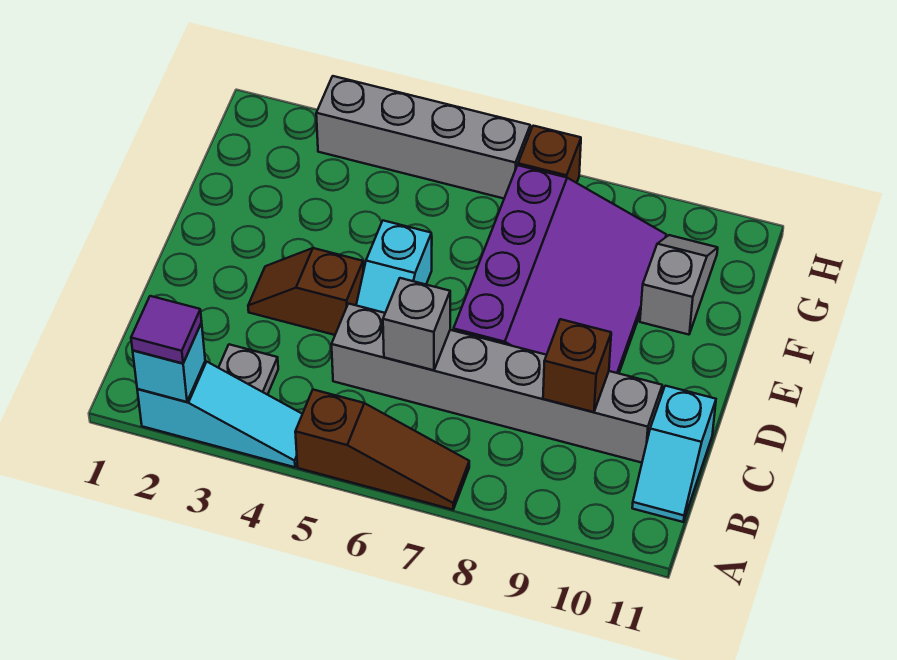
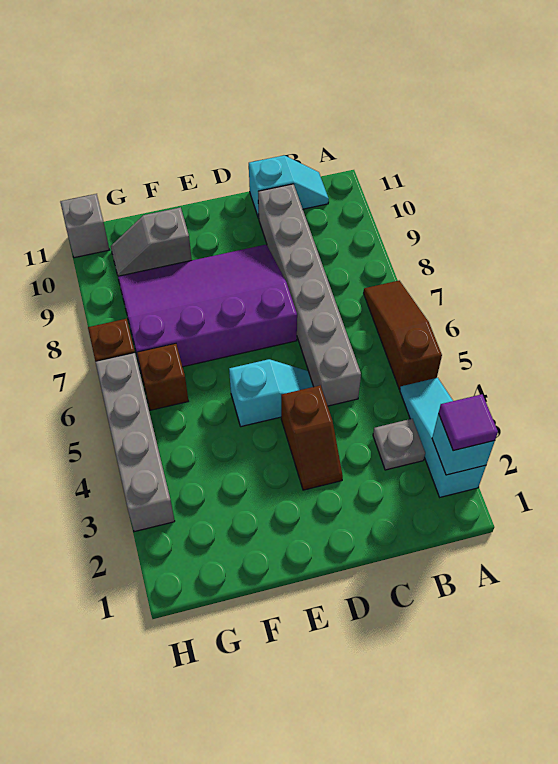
grey 1x1 brick [383,278,450,370] -> grey 1x1 brick moved to [60,194,109,258]
brown 1x1 brick [543,319,611,412] -> brown 1x1 brick moved to [137,344,188,410]

